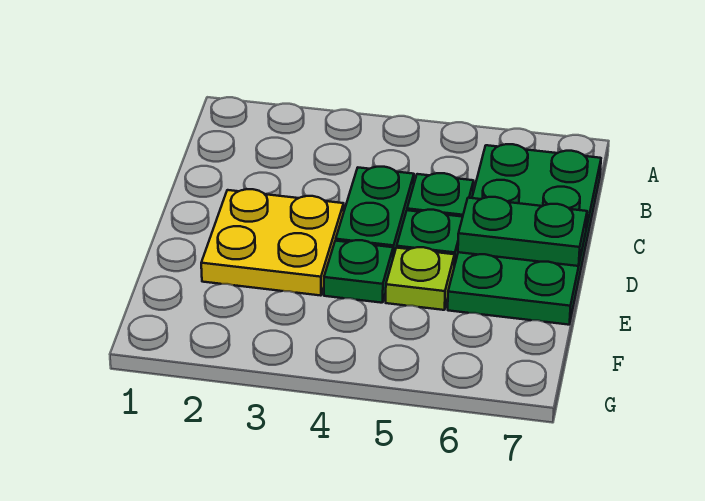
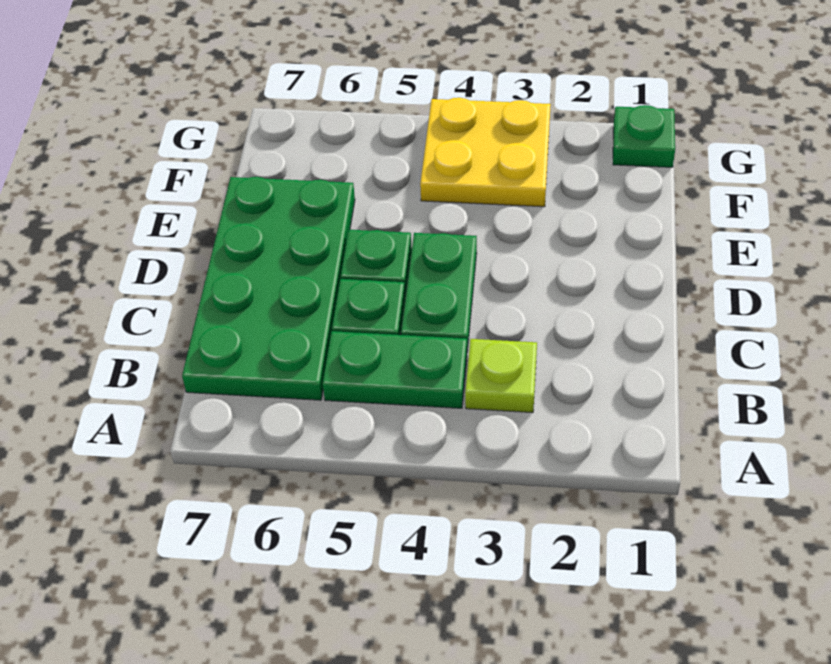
yellow 2x2 plate [201,189,344,296] -> yellow 2x2 plate moved to [420,98,551,207]
green 1x2 plate [458,197,587,266] -> green 1x2 plate moved to [323,331,467,408]
green 1x1 plate [324,240,393,303] -> green 1x1 plate moved to [613,105,675,167]
lime 1x1 plate [386,247,455,310] -> lime 1x1 plate moved to [465,339,537,413]

